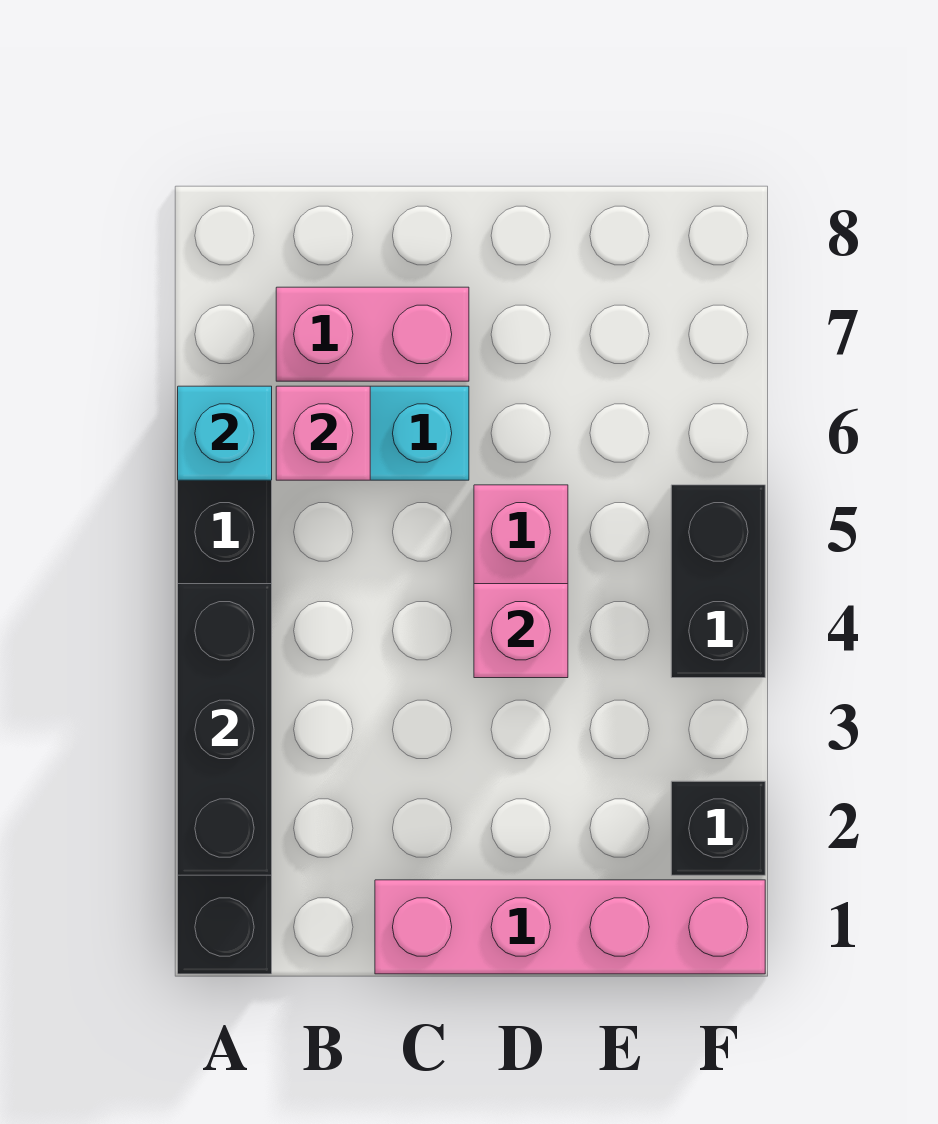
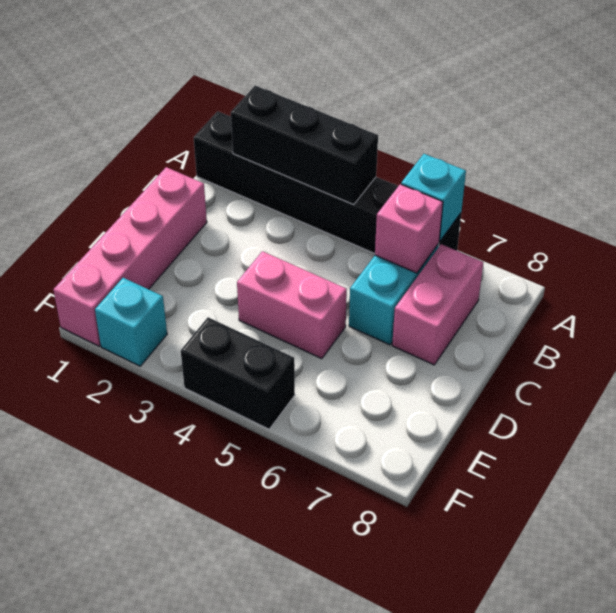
pink 1x1 brick [474,584,568,678] -> none
black 1x1 brick [671,781,765,875] -> cyan 1x1 brick [95,278,167,366]

